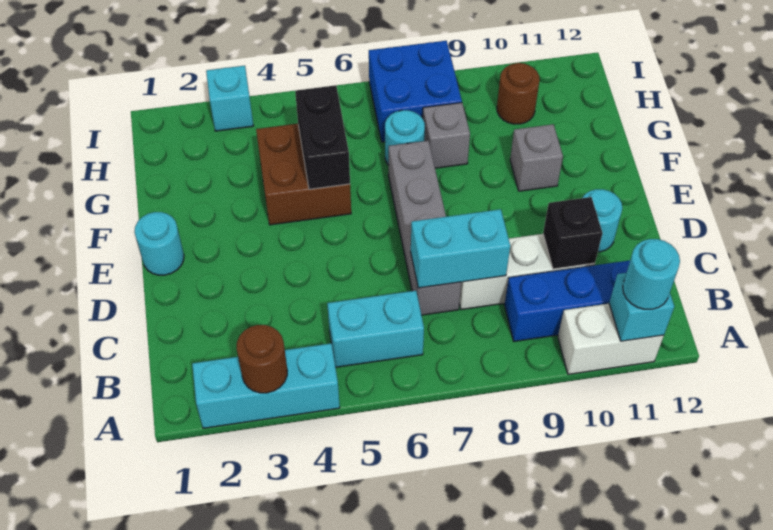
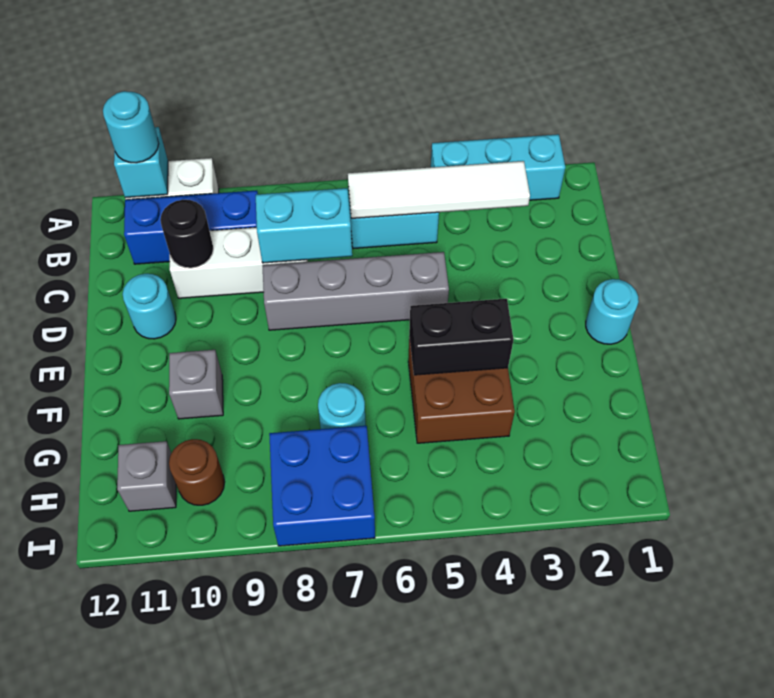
brown 1x1 round brick [237,325,287,393] -> none
none -> white 1x4 tile [348,161,530,218]
grey 1x4 brick [388,141,461,315] -> grey 1x4 brick turned to [262,252,449,330]
black 1x1 brick [543,197,603,269] -> black 1x1 round brick [160,200,213,268]
black 1x2 brick [295,85,350,189] -> black 1x2 brick turned to [409,299,514,375]
grey 1x1 brick [423,103,470,168] -> grey 1x1 brick moved to [117,441,176,511]
cyan 1x1 brick [206,66,253,131] -> none

